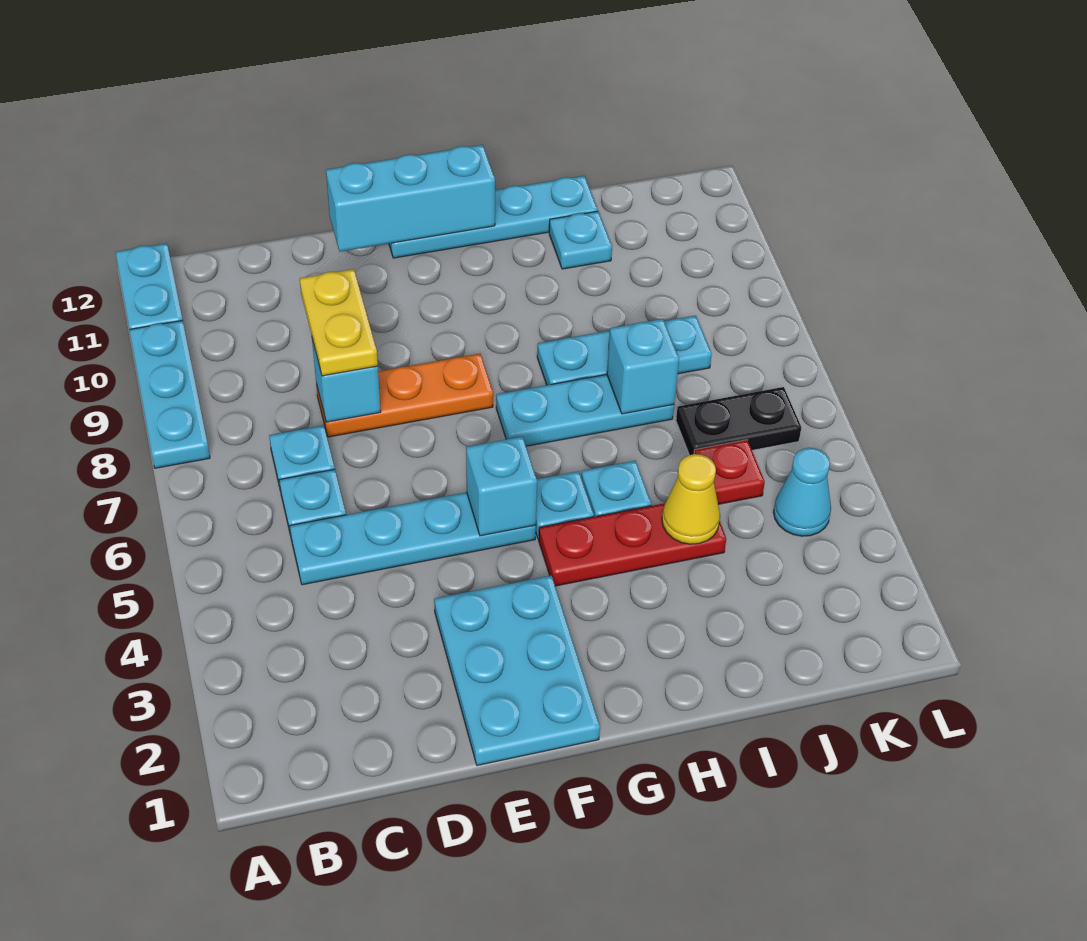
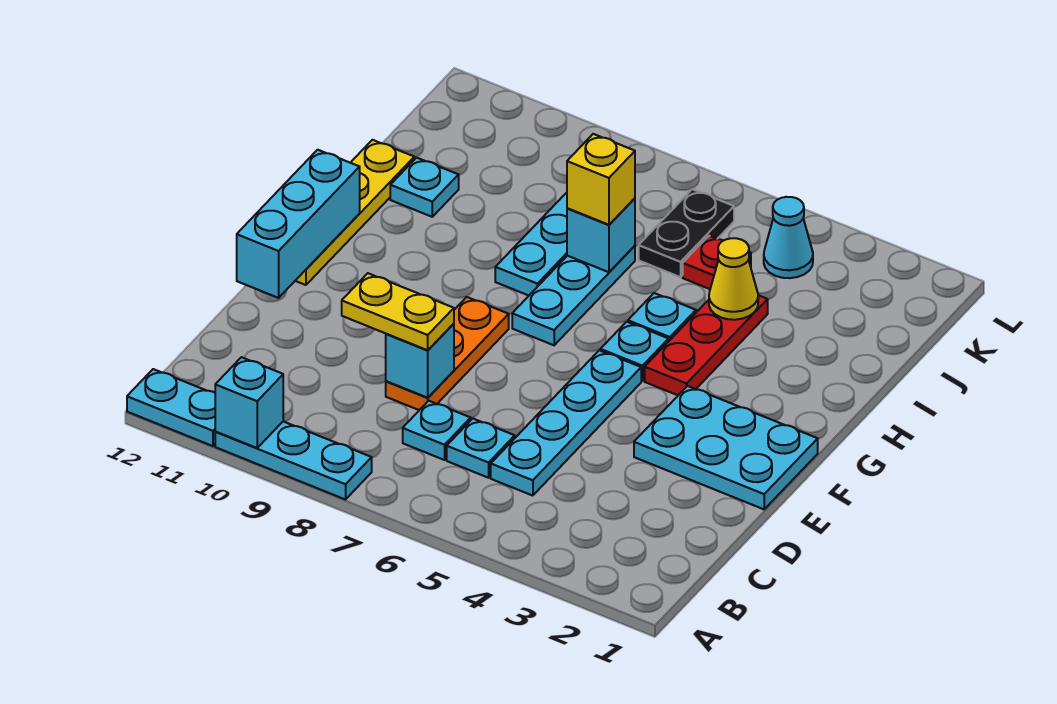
cyan 1x1 brick [466,436,537,536] -> cyan 1x1 brick moved to [215,357,283,448]
cyan 1x4 plate [389,176,598,258] -> yellow 1x4 plate [295,140,414,285]
none -> yellow 1x1 brick [567,134,635,225]

